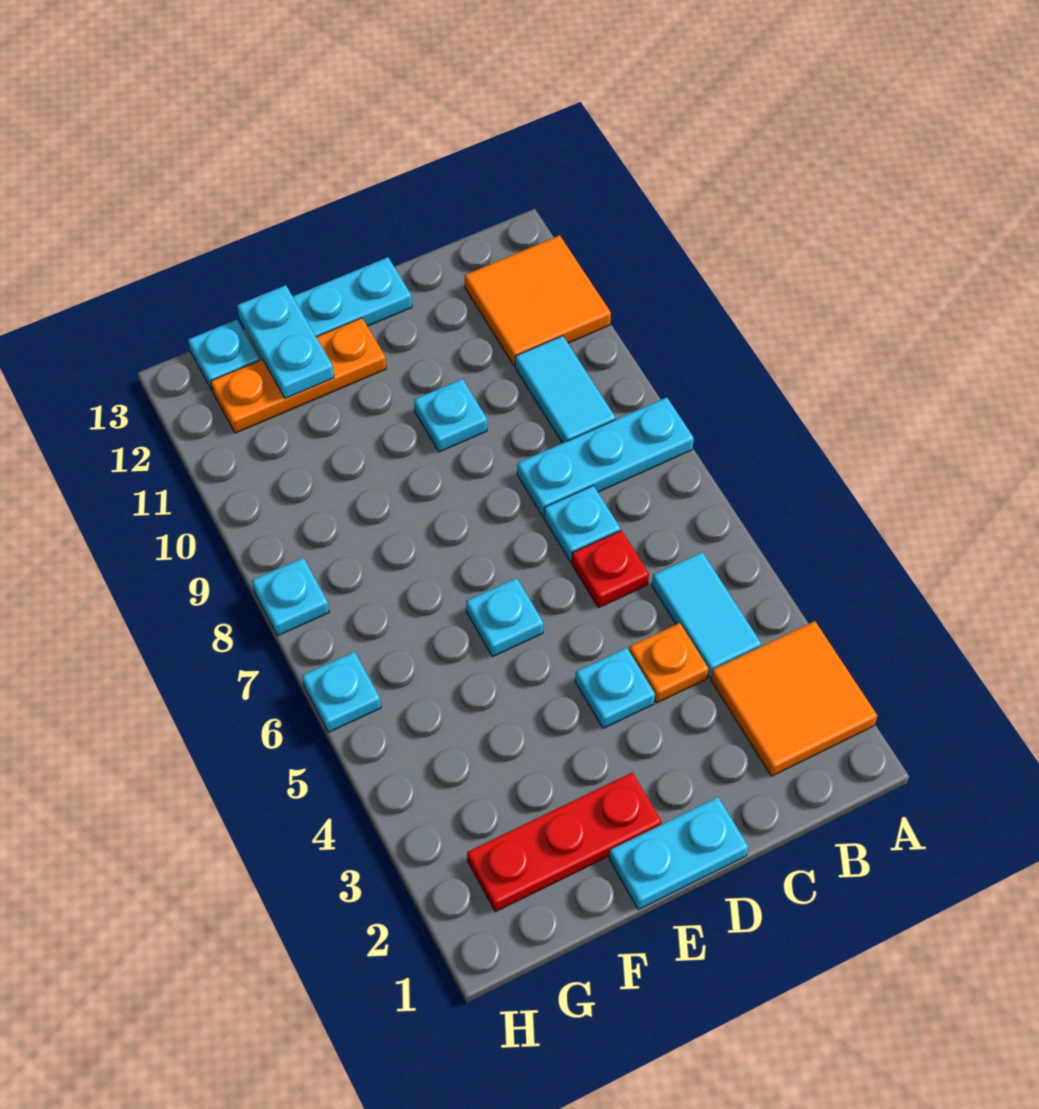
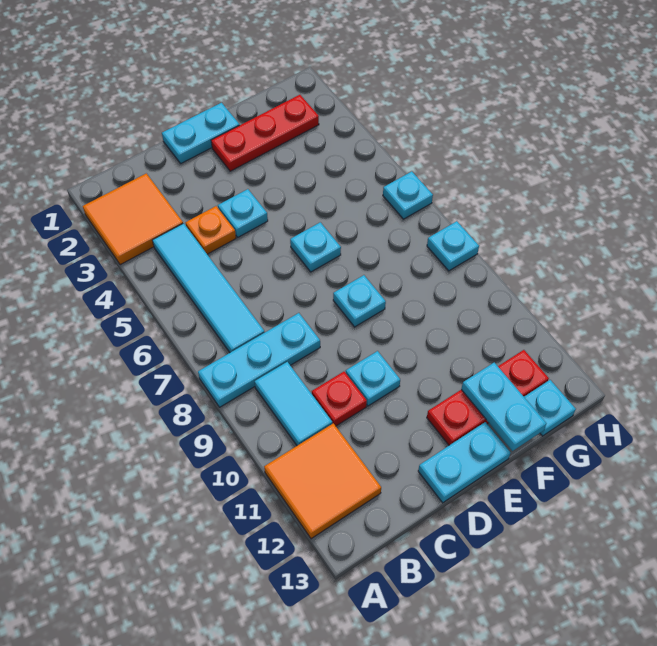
cyan 1x2 tile [652,552,761,678] -> cyan 1x4 tile [153,223,265,352]
red 1x1 plate [572,530,649,608] -> red 1x1 plate moved to [312,372,367,426]
cyan 1x1 plate [544,486,620,562] -> cyan 1x1 plate moved to [333,275,386,327]
orange 1x3 plate [211,318,386,433] -> red 1x3 plate [427,350,549,445]

